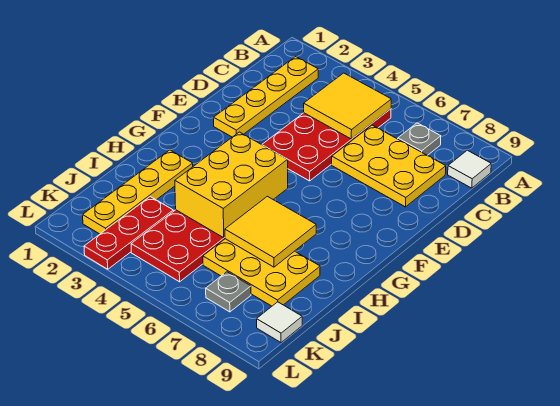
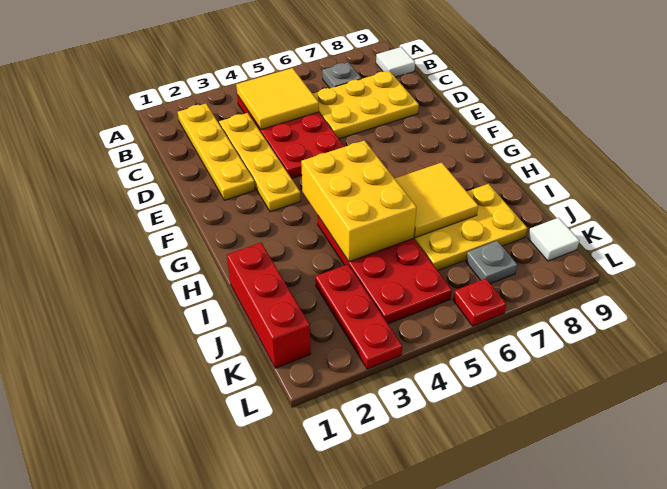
yellow 1x4 plate [83,150,193,234] -> yellow 1x4 plate moved to [219,113,301,212]
none -> red 1x3 brick [227,243,311,368]
none -> red 1x1 plate [453,278,506,326]

